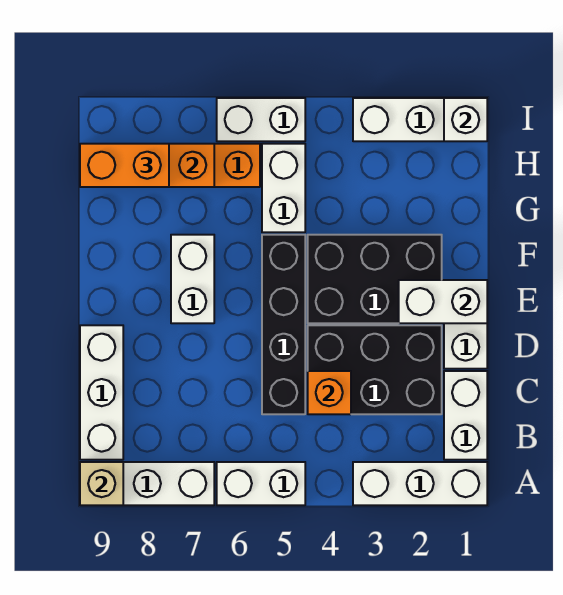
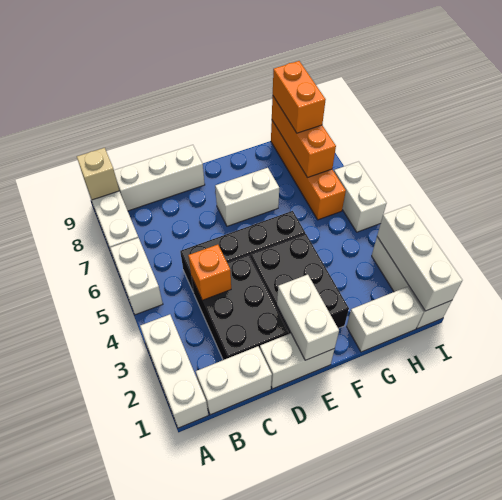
white 1x2 brick [262,144,305,232] -> white 1x2 brick moved to [347,287,424,352]
white 1x1 brick [444,98,487,141] -> white 1x3 brick [377,205,462,311]

